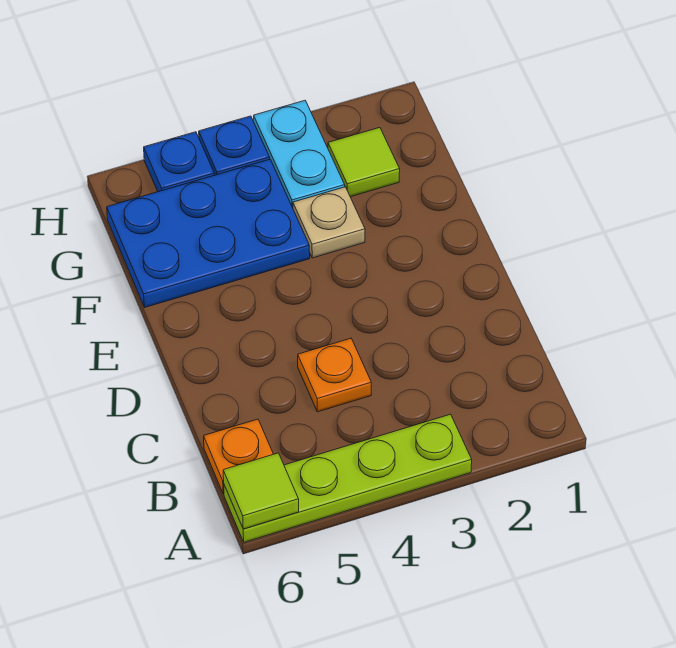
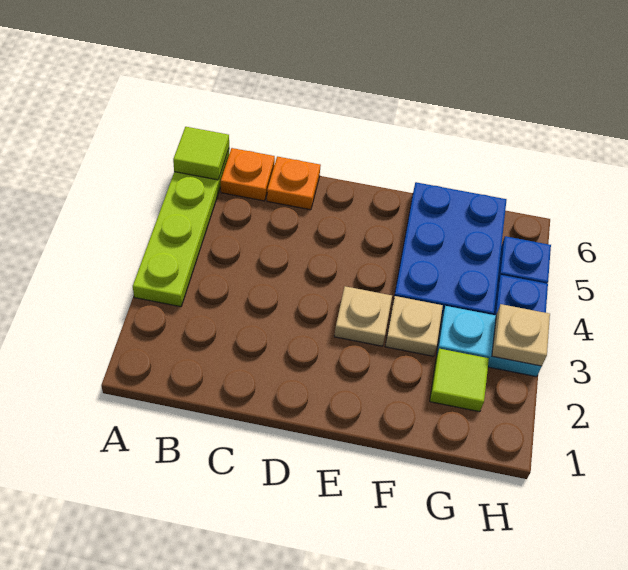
orange 1x1 plate [298,338,371,412] -> orange 1x1 plate moved to [267,157,321,210]
none -> tan 1x1 plate [334,286,392,346]
none -> tan 1x1 plate [492,304,550,366]

